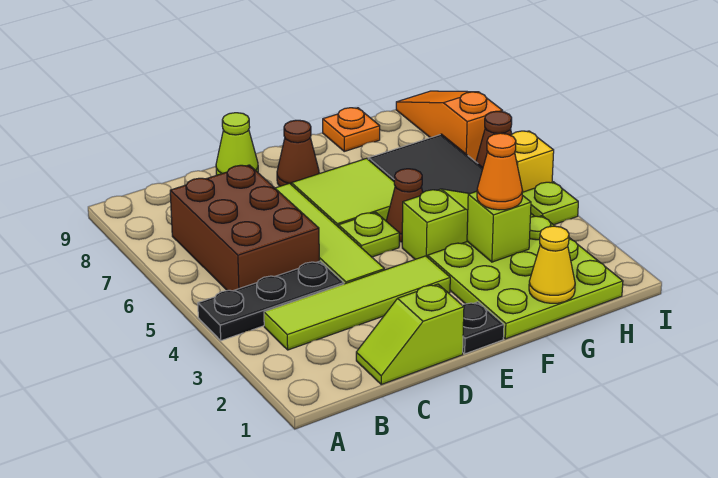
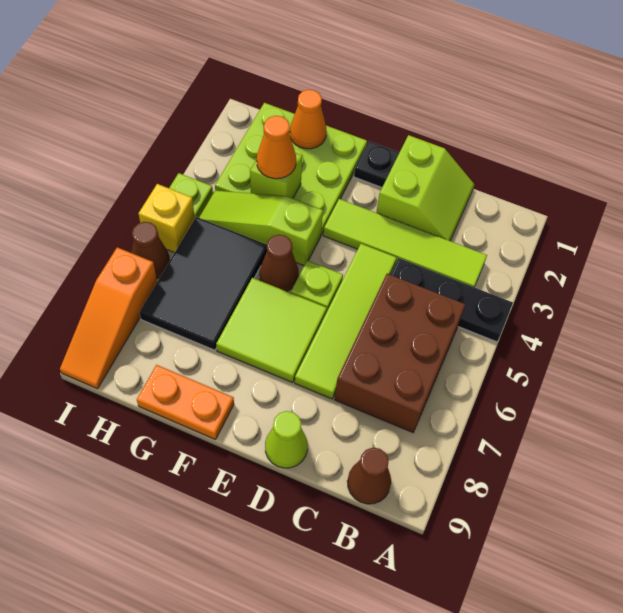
lime 1x2 slope [356,284,464,384] -> lime 2x2 slope [376,135,474,241]
brown 1x1 cone [277,120,319,186] -> brown 1x1 cone moved to [347,448,391,504]
yellow 1x1 cone [529,226,575,303] -> orange 1x1 cone [290,90,326,149]
orange 1x1 plate [323,108,380,151] -> orange 1x2 plate [137,365,234,439]

